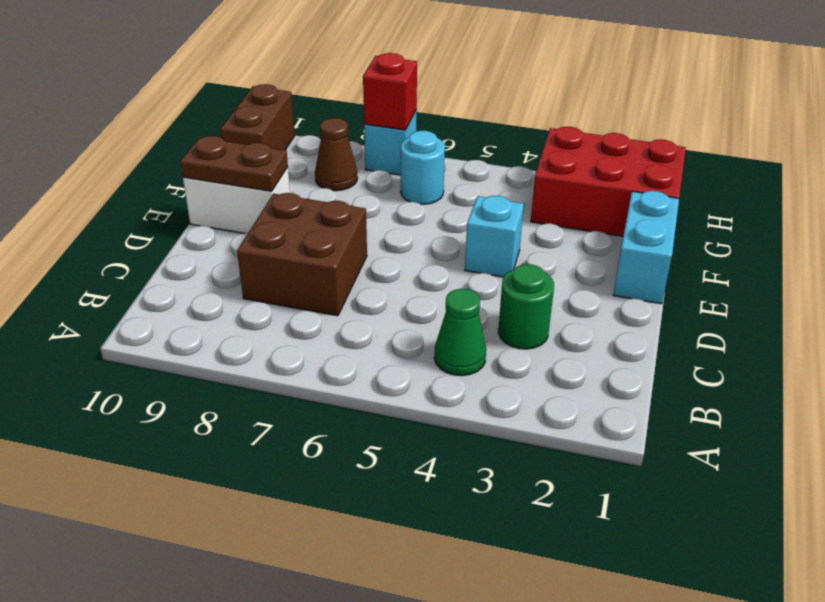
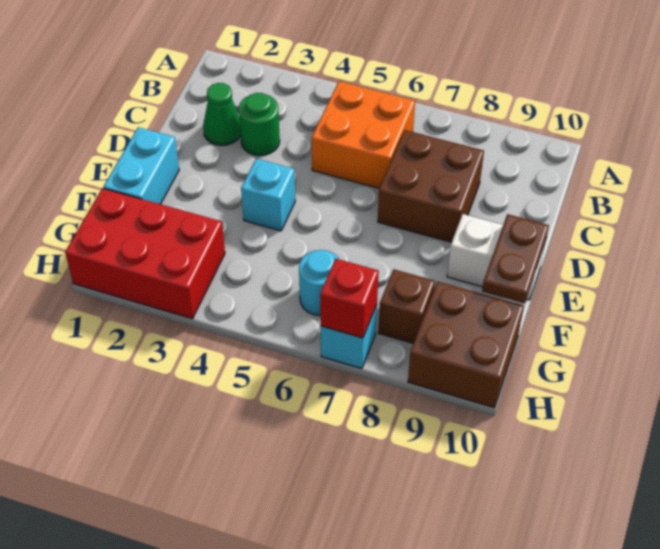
green 1x1 cone [434,289,486,376] -> green 1x1 cone moved to [203,83,241,146]
none -> orange 2x2 brick [312,81,415,188]
brown 1x2 plate [180,136,288,191] -> brown 1x2 plate turned to [482,214,549,303]
brown 1x1 cone [315,118,358,191] -> brown 1x1 brick [378,269,435,344]
brown 1x2 brick [221,84,295,150] -> brown 2x2 brick [408,281,524,408]

